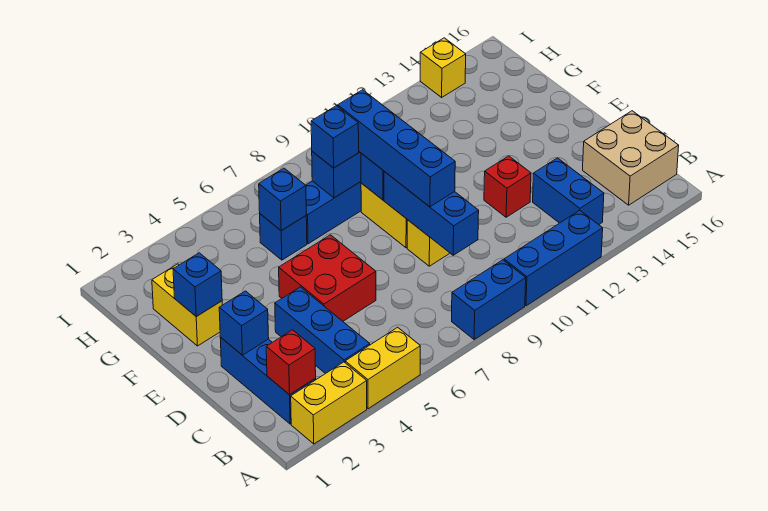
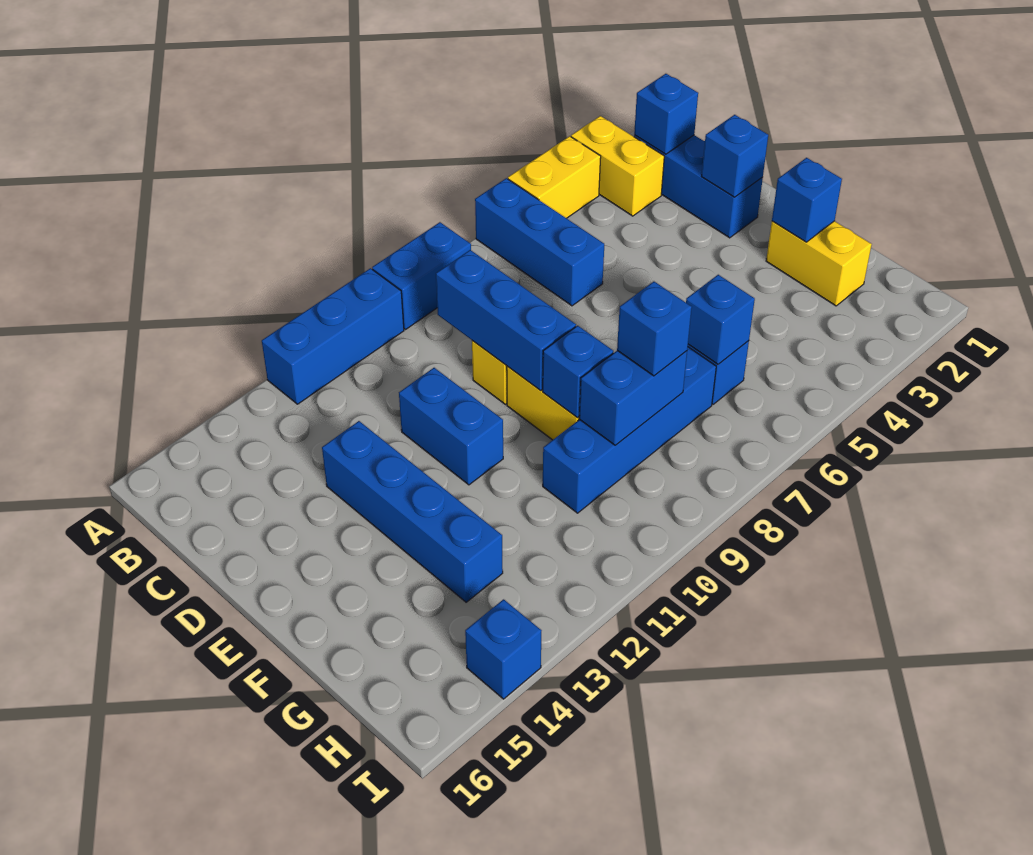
yellow 1x2 brick [291,362,367,444] -> yellow 1x2 brick turned to [571,116,664,216]
red 1x1 brick [266,330,316,395] -> blue 1x1 brick [634,74,698,154]
blue 1x3 brick [275,287,370,374] -> blue 1x3 brick moved to [475,178,604,306]
blue 1x2 brick [533,158,604,225] -> blue 1x2 brick moved to [399,368,503,485]
tan 2x2 brick [583,111,679,205] -> none
red 2x2 brick [279,235,376,321] -> none
blue 1x4 brick [338,90,455,207] -> blue 1x4 brick moved to [322,421,503,602]
red 1x1 brick [484,156,531,217] -> none
yellow 1x1 brick [420,38,466,97] -> blue 1x1 brick [465,599,541,699]

